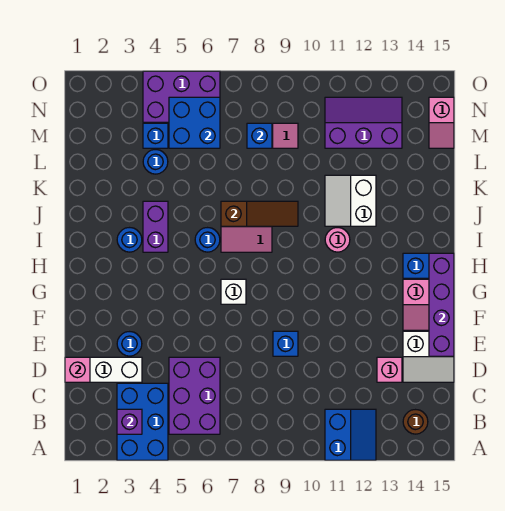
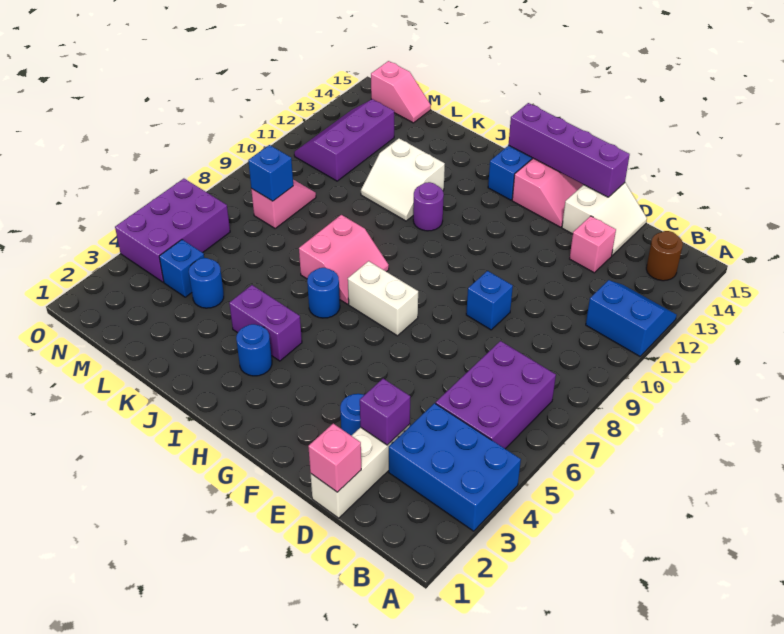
purple 1x1 brick [117,409,142,434] -> purple 1x1 brick moved to [360,379,410,445]
purple 2x3 brick [169,357,220,434] -> purple 2x3 brick turned to [436,341,556,449]
white 1x1 brick [221,279,246,304] -> white 1x2 brick [348,261,418,336]
pink 1x1 round brick [325,228,350,252] -> purple 1x1 round brick [413,182,444,231]
brown 1x3 slope [221,201,298,226] -> none
blue 2x2 brick [169,97,220,148] -> none

